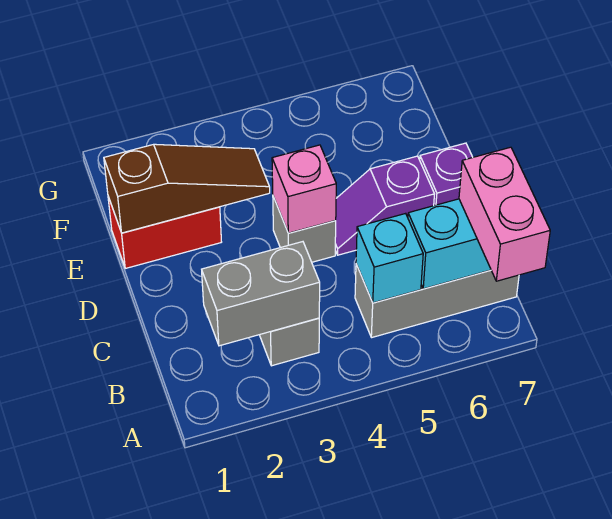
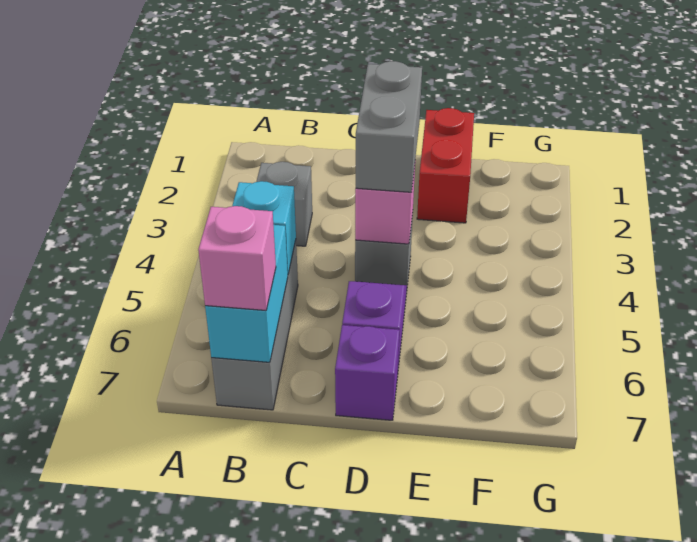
pink 1x2 brick [459,147,550,281] -> pink 1x1 brick [198,206,276,310]
grey 1x2 brick [202,242,320,346] -> grey 1x2 brick moved to [356,61,422,192]
brown 1x3 slope [104,144,270,233] -> none

